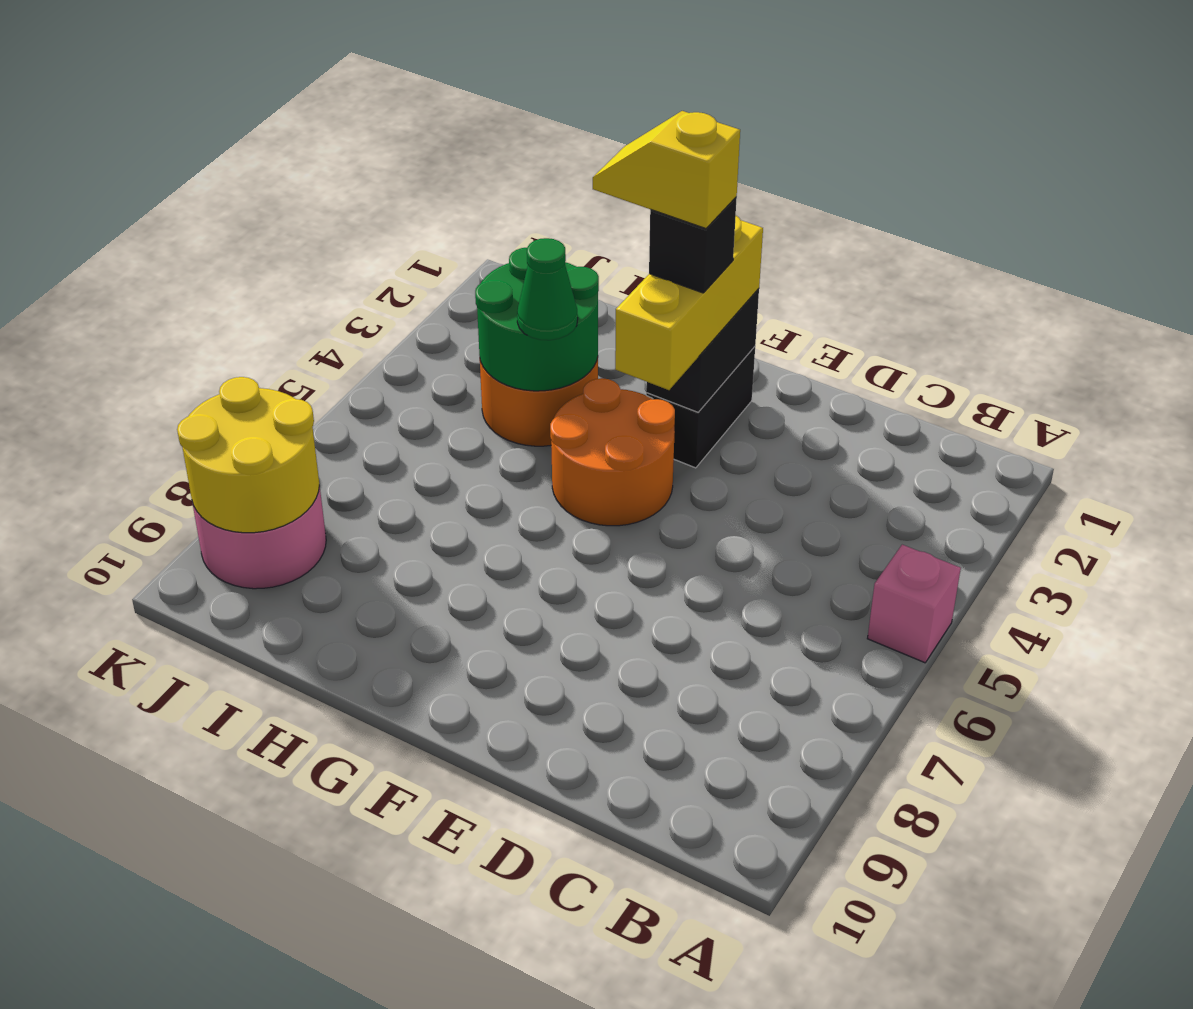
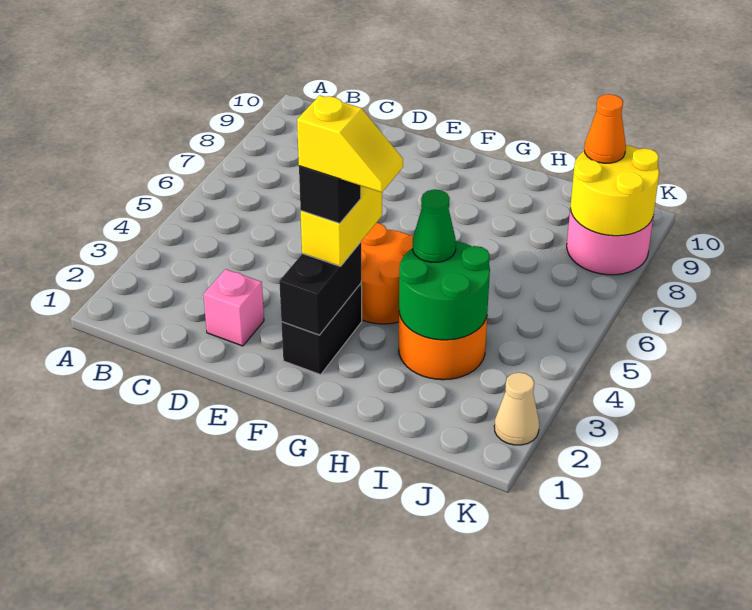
pink 1x1 brick [867,545,961,663] -> pink 1x1 brick moved to [203,269,264,346]
yellow 1x3 brick [615,216,763,390] -> yellow 1x2 brick [301,186,382,266]
none -> orange 1x1 cone [584,94,626,163]
none -> tan 1x1 cone [494,372,539,445]

